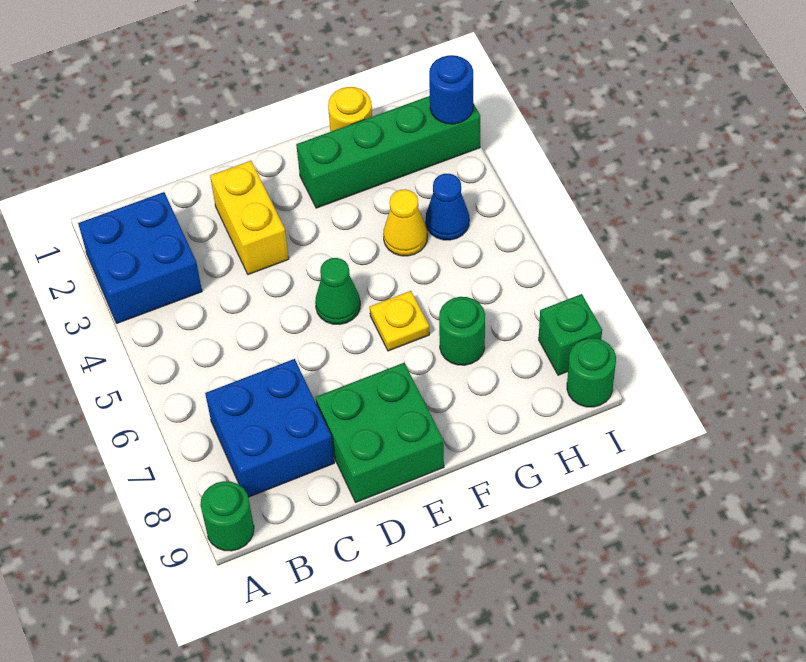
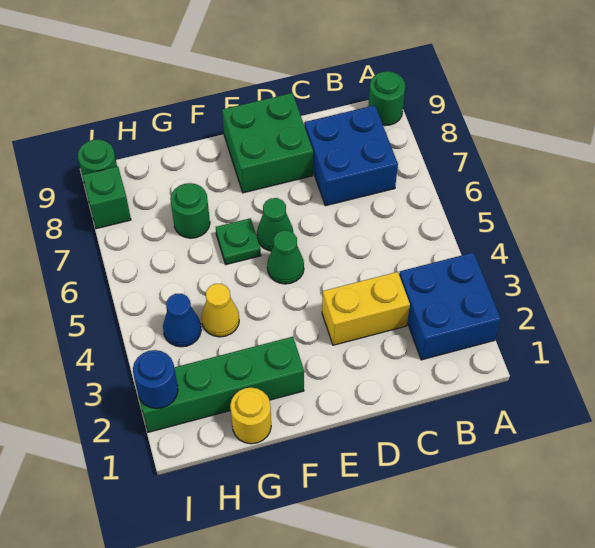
yellow 1x2 brick [210,161,289,275] -> yellow 1x2 brick turned to [322,272,410,345]
none -> green 1x1 cone [257,198,293,251]
yellow 1x1 plate [370,291,429,351] -> green 1x1 plate [216,218,261,265]

